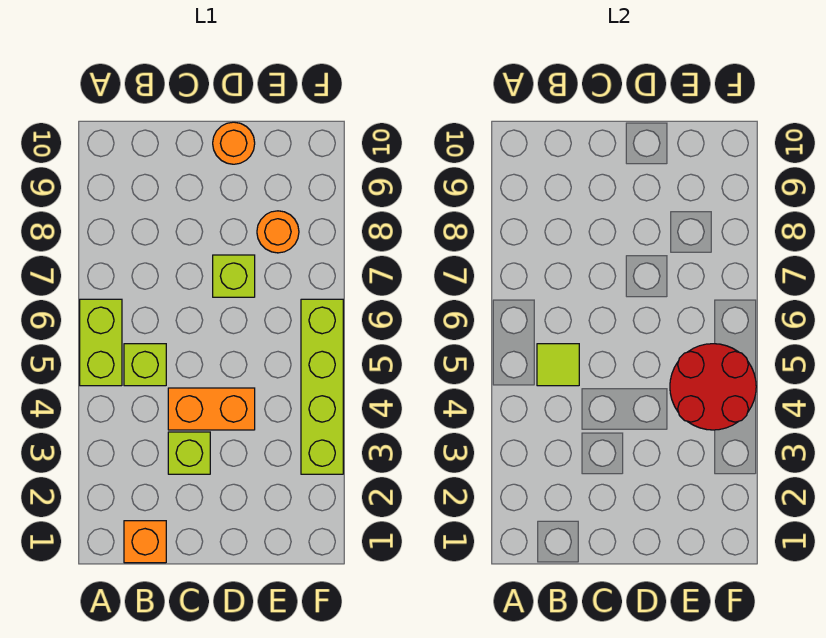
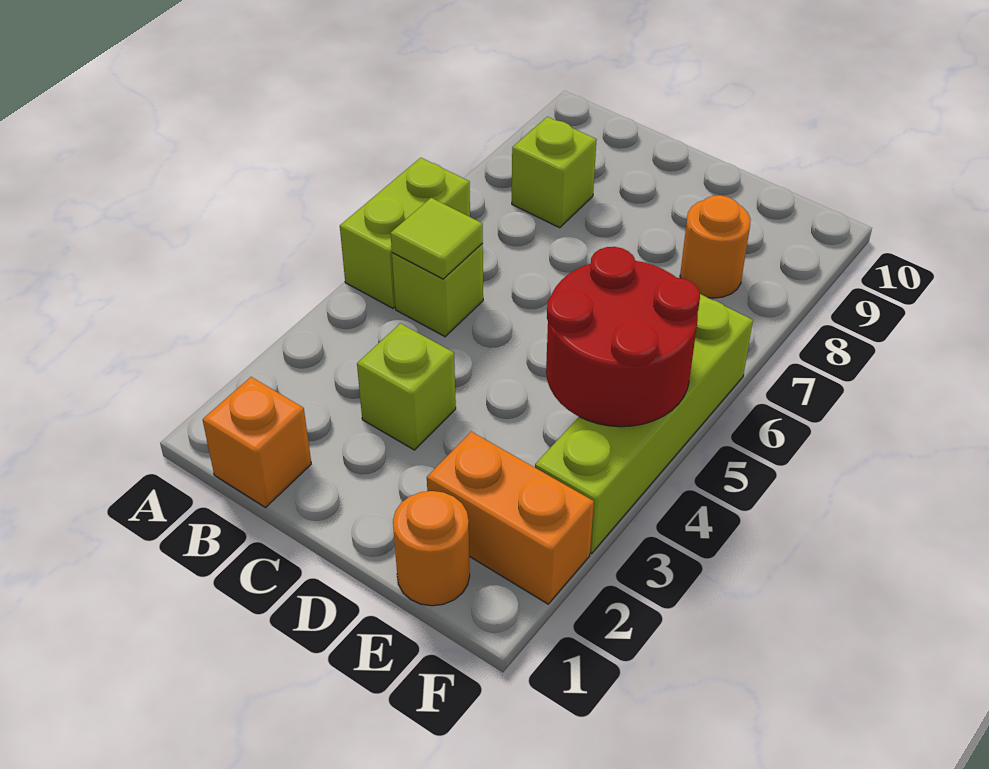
orange 1x2 brick [168,388,255,430] -> orange 1x2 brick moved to [427,432,594,604]
lime 1x1 brick [213,255,255,297] -> lime 1x1 brick moved to [512,117,597,228]
orange 1x1 round brick [213,122,255,164] -> orange 1x1 round brick moved to [393,491,470,606]

